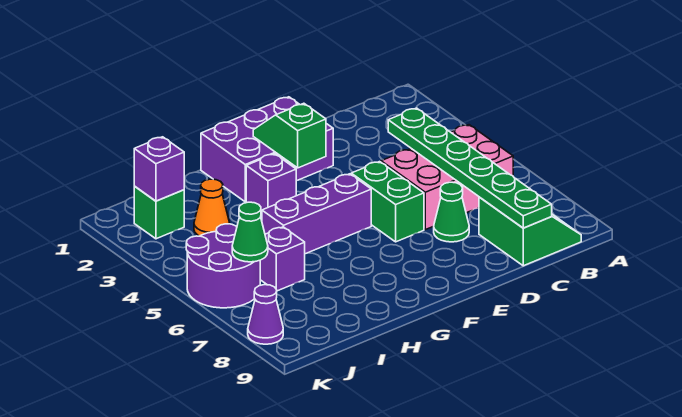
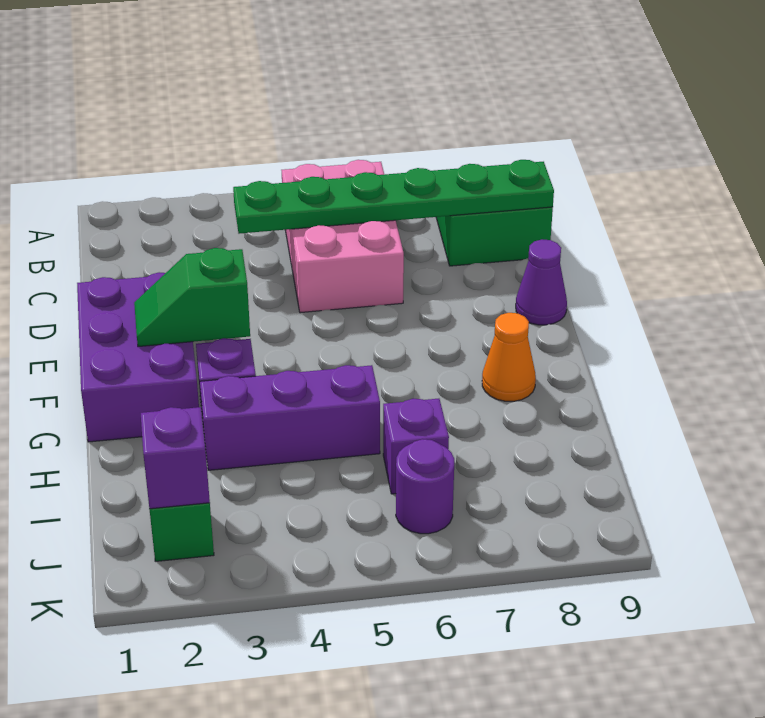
green 1x1 cone [434,182,469,242] -> none
green 1x2 brick [351,162,424,242] -> none
purple 1x3 brick [262,174,371,254] -> purple 1x3 brick turned to [200,365,380,470]
orange 1x1 cone [194,179,230,236] -> orange 1x1 cone moved to [482,313,536,401]
purple 2x2 round brick [186,224,260,308] -> purple 1x1 round brick [396,439,454,534]
green 1x1 cone [232,202,268,262] -> none
purple 1x1 cone [248,285,283,344] -> purple 1x1 cone moved to [516,239,567,325]

